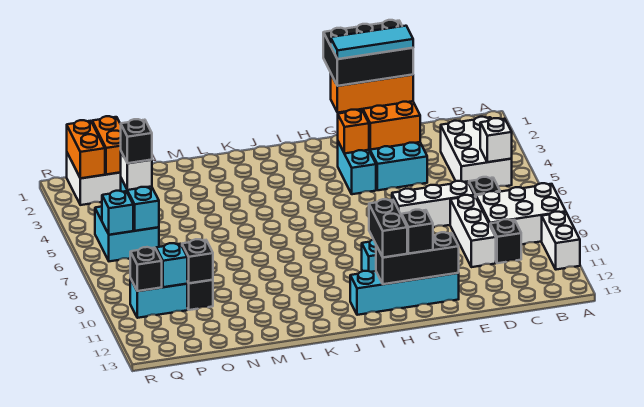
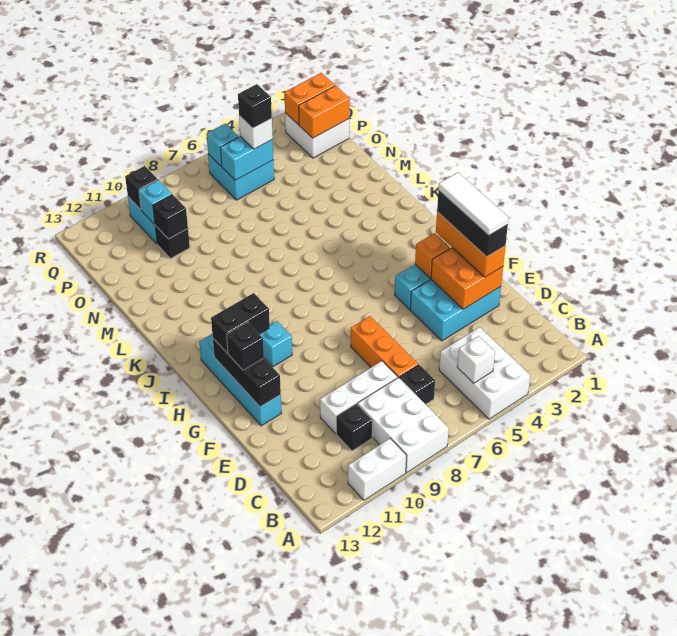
white 2x3 brick [441,117,512,187] -> white 2x3 brick turned to [439,327,530,419]
white 1x3 brick [392,181,474,227] -> orange 1x3 brick [351,316,418,378]
black 2x3 brick [323,20,413,86] -> black 1x3 brick [437,191,508,257]
cyan 1x3 tile [331,26,413,59] -> white 1x3 tile [438,172,508,236]

